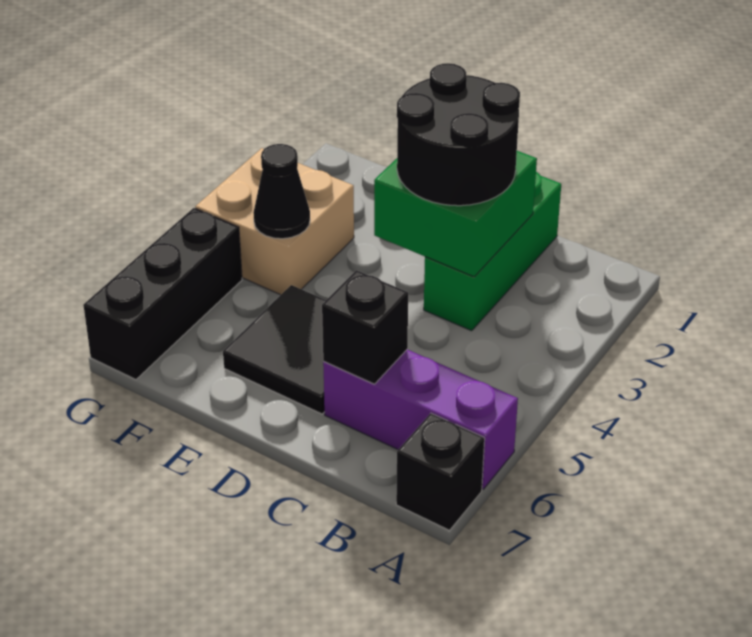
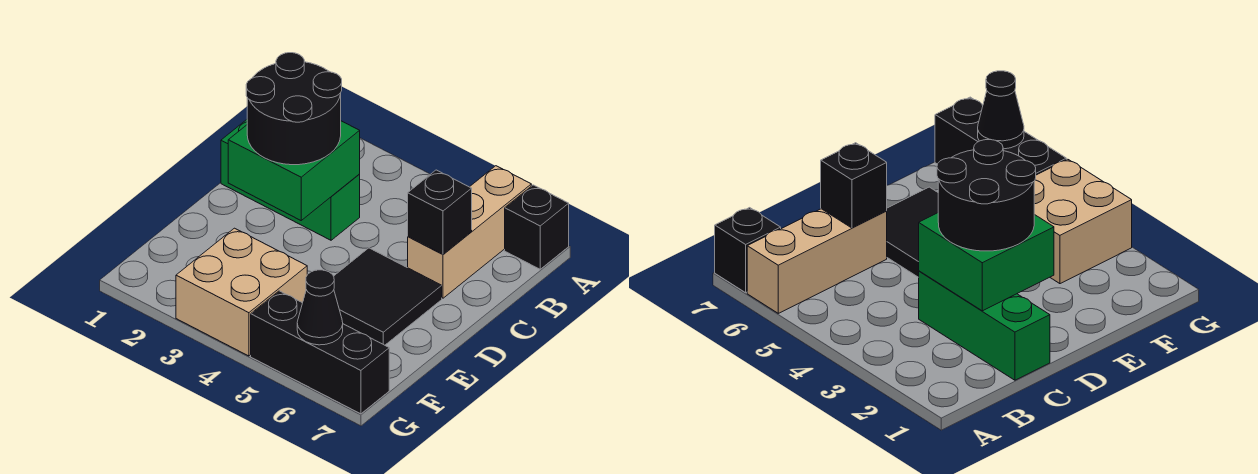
purple 1x3 brick [323,349,518,489] -> tan 1x3 brick [408,166,531,298]
black 1x1 cone [253,144,310,239] -> black 1x1 cone moved to [297,270,343,345]

